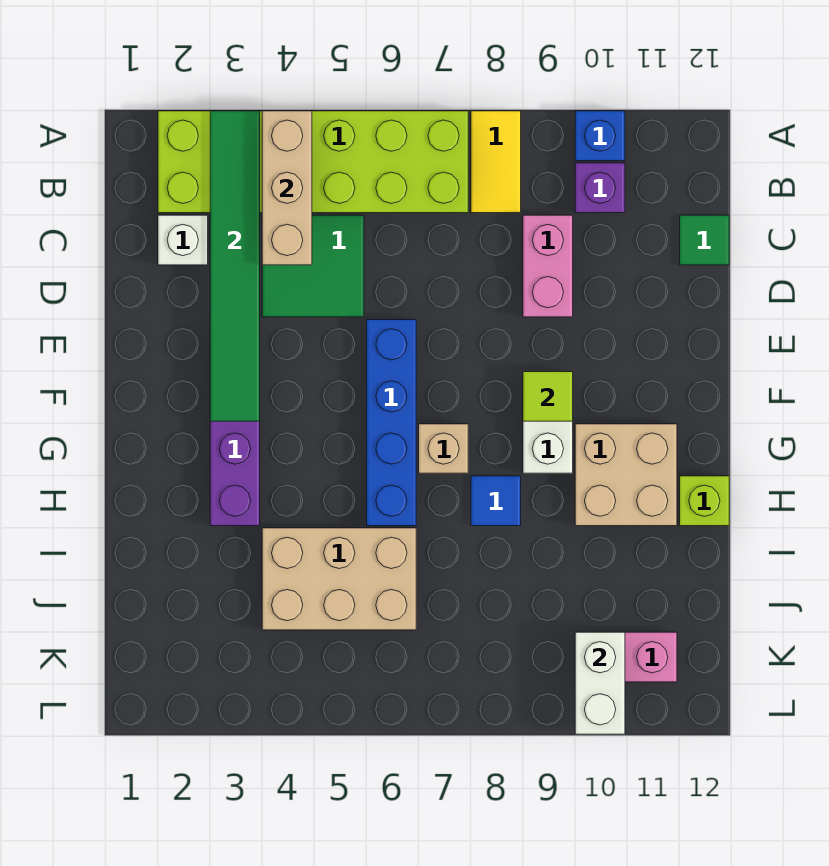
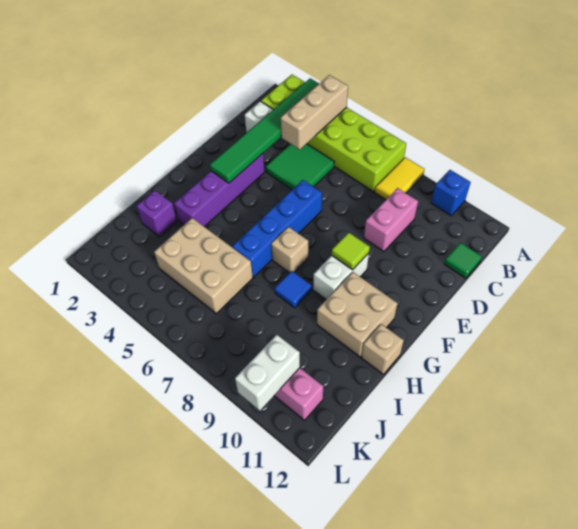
purple 1x1 brick [575,163,625,213] -> purple 1x1 brick moved to [137,190,177,236]
lime 1x1 brick [680,476,729,526] -> tan 1x1 brick [362,324,404,374]

